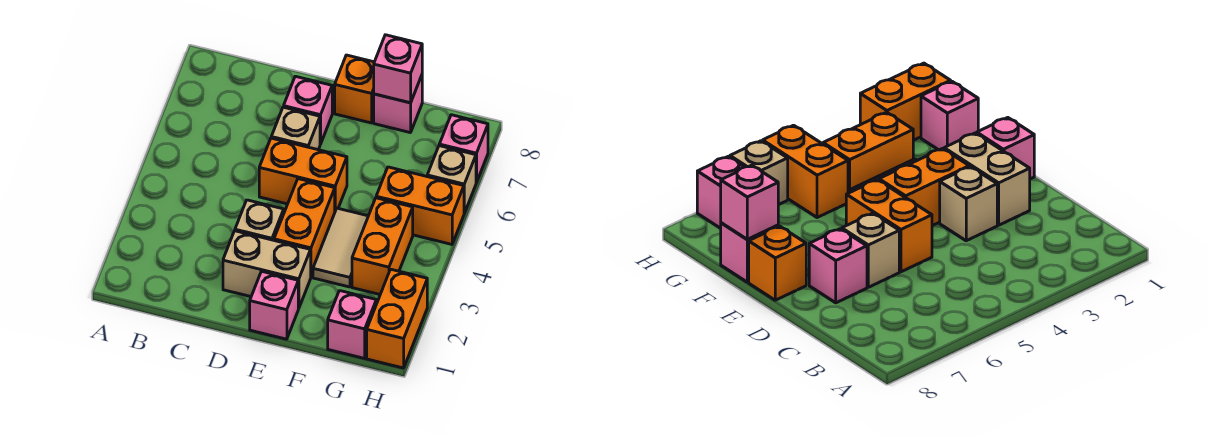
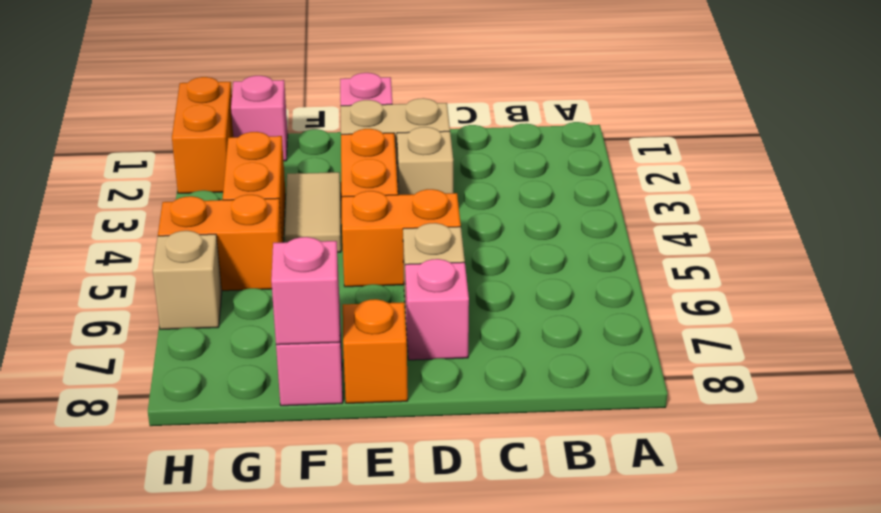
pink 1x1 brick [439,115,488,183] -> none

